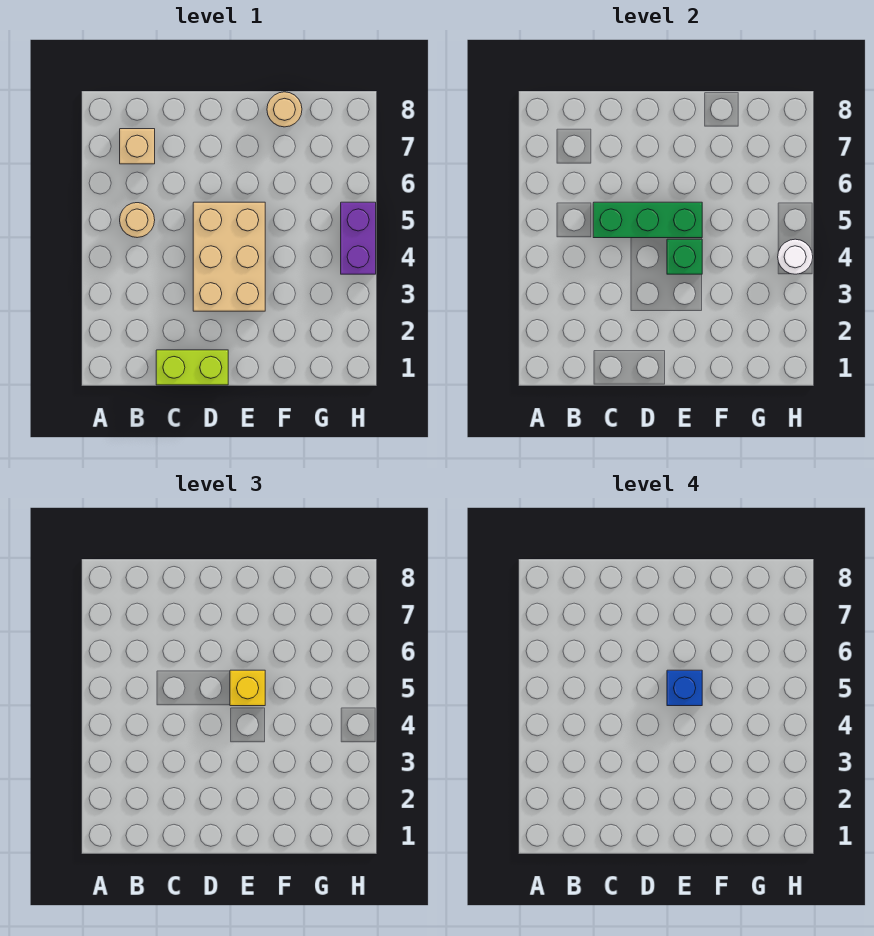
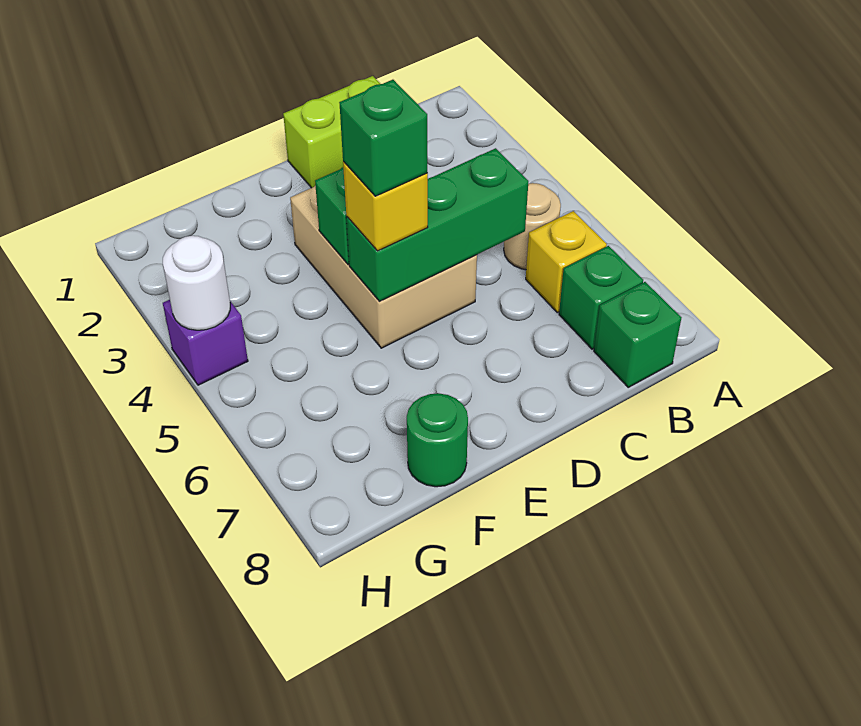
none -> yellow 1x1 brick [526,211,607,313]
tan 1x1 brick [120,129,155,164] -> green 1x1 brick [559,246,643,349]
none -> green 1x1 brick [594,282,681,387]
blue 1x1 brick [667,670,702,706] -> green 1x1 brick [339,80,428,196]
tan 1x1 round brick [267,92,302,127] -> green 1x1 round brick [407,393,468,487]
purple 1x2 brick [341,202,376,274] -> purple 1x1 brick [163,300,248,385]

